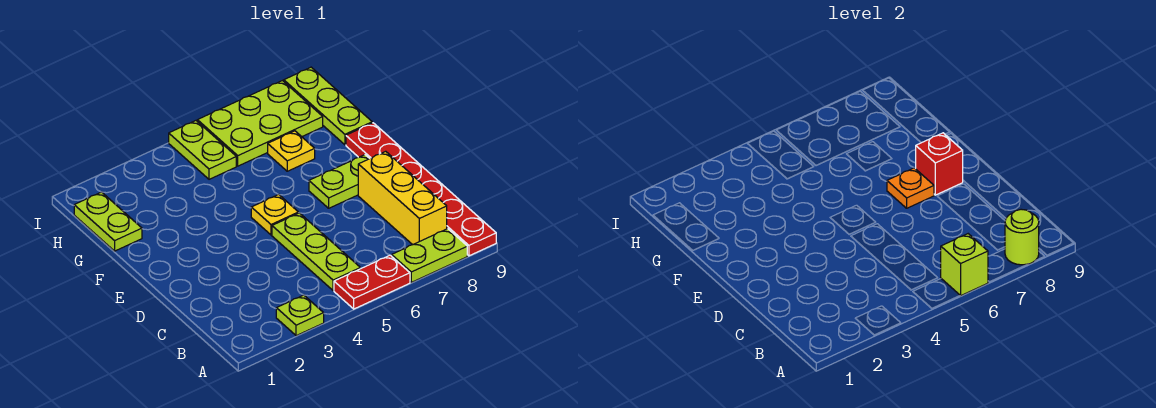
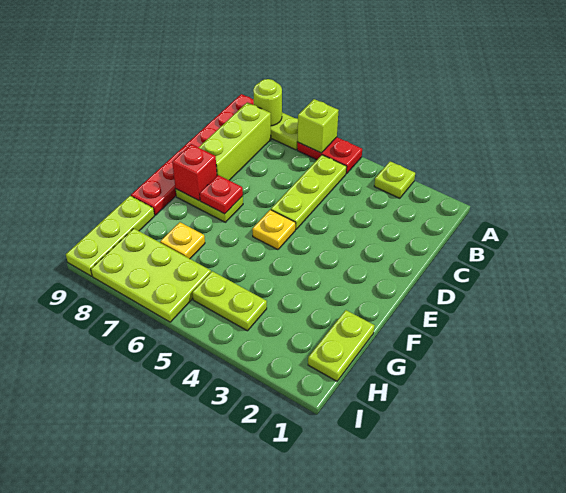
yellow 1x3 brick [358,151,447,245] -> lime 1x3 brick [198,102,271,180]
orange 1x1 plate [887,168,934,208] -> red 1x1 plate [200,175,243,214]
lime 1x2 plate [169,121,236,179] -> lime 1x2 plate turned to [192,271,267,331]

